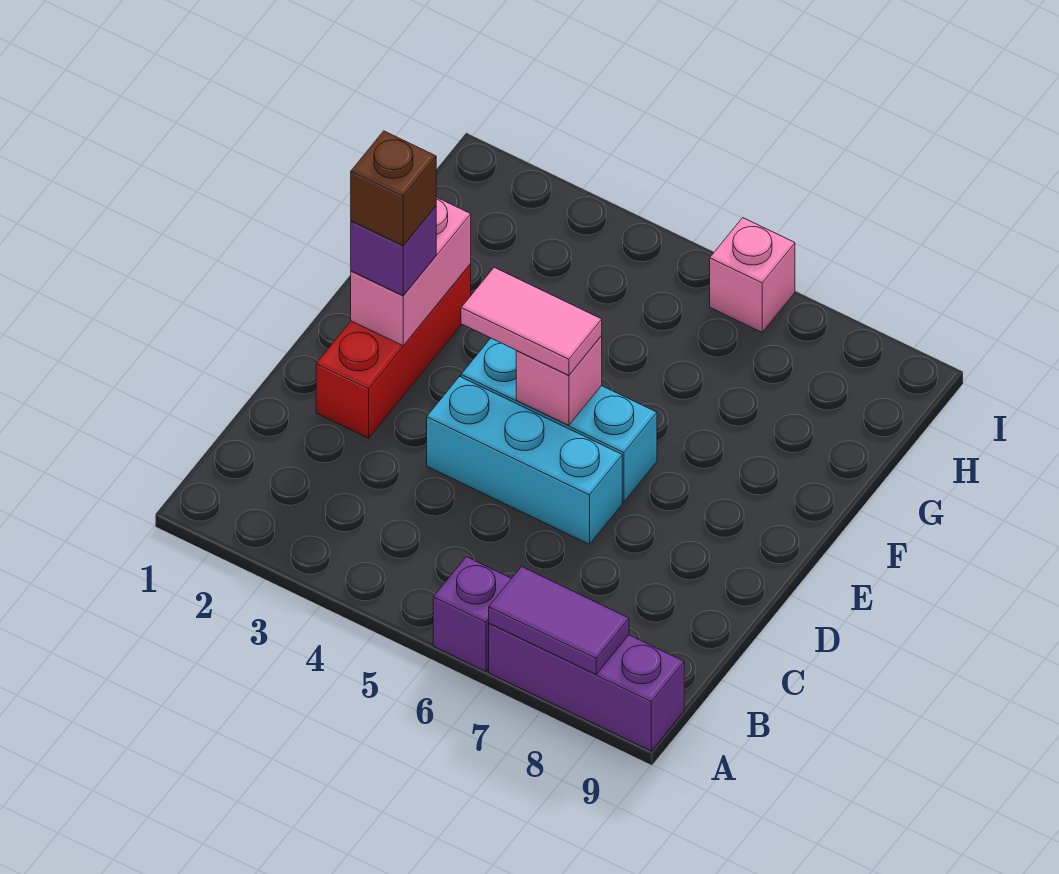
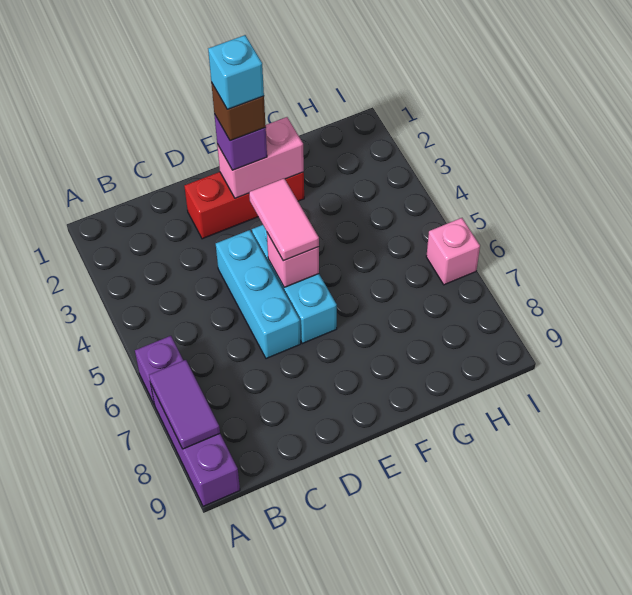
none -> cyan 1x1 brick [208,35,264,109]

